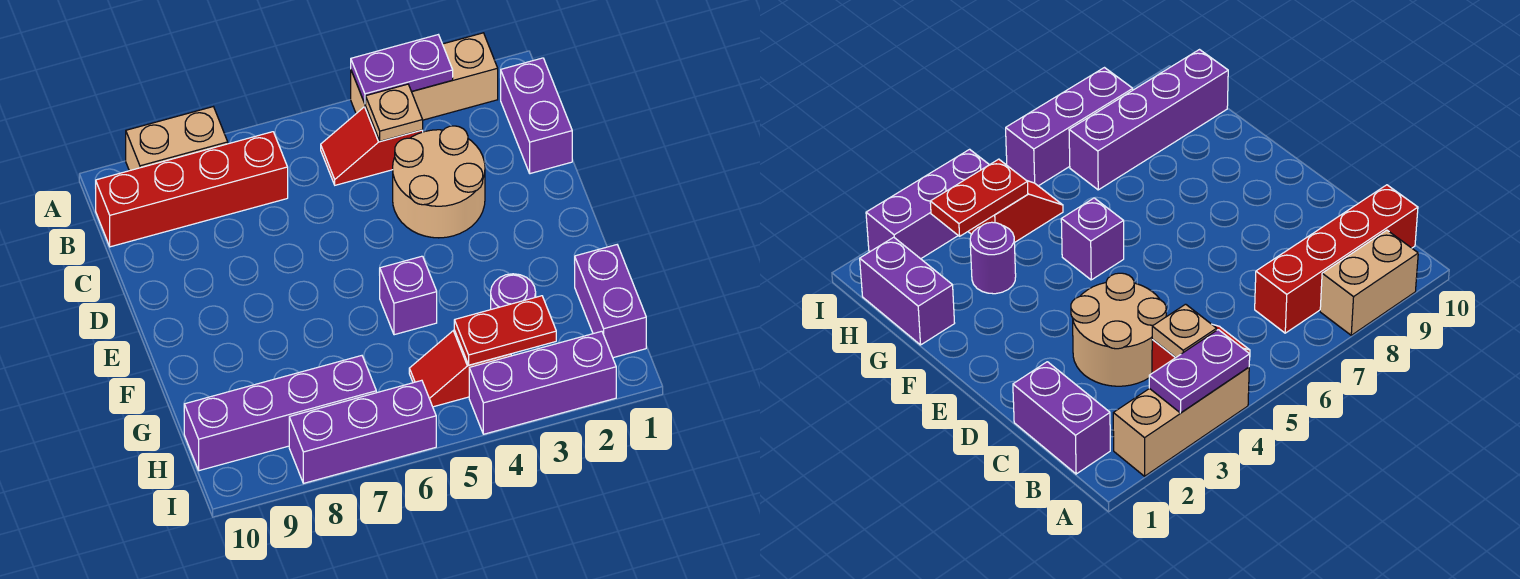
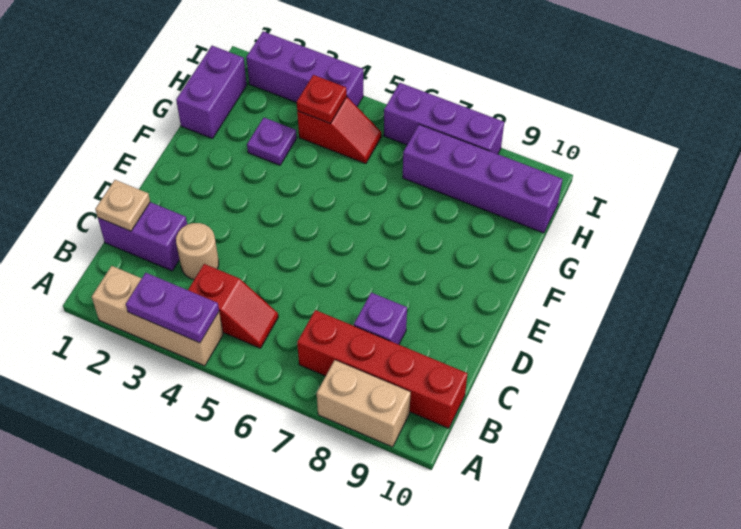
purple 1x2 brick [500,58,572,174] -> purple 1x2 brick turned to [98,202,187,271]
tan 1x1 plate [366,84,423,141] -> tan 1x1 plate moved to [95,180,150,231]
tan 2x2 round brick [393,126,485,238] -> tan 1x1 round brick [176,223,219,279]
purple 1x1 brick [379,256,437,335] -> purple 1x1 brick moved to [354,292,407,345]
purple 1x1 round brick [491,274,536,309] -> purple 1x1 plate [247,118,297,165]
red 1x2 plate [454,296,556,365] -> red 1x1 plate [297,75,347,123]

